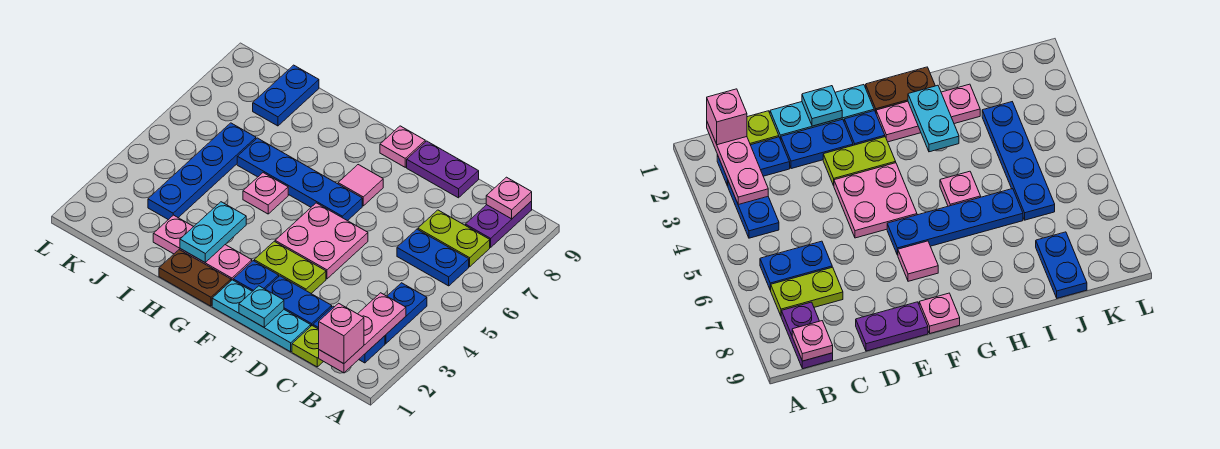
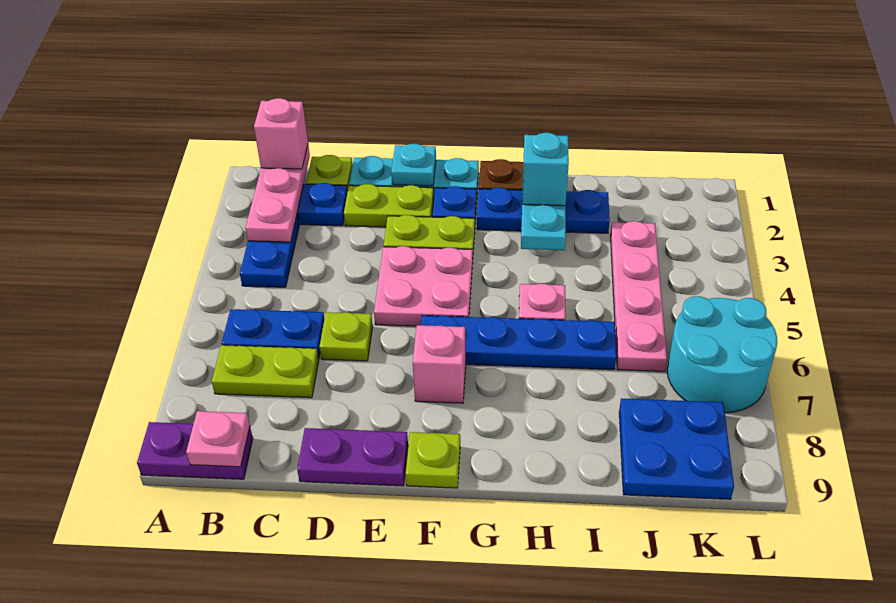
purple 1x2 plate [465,201,532,247] -> purple 1x2 plate turned to [137,422,253,479]
blue 1x2 plate [266,276,332,326] -> lime 1x2 plate [344,184,434,227]
none -> lime 1x1 plate [320,312,373,361]
pink 1x1 tile [338,165,383,206] -> pink 1x1 brick [413,325,466,403]
pink 1x1 plate [380,126,425,167] -> lime 1x1 plate [405,432,460,488]
pink 1x3 plate [153,215,252,280] -> blue 1x3 plate [477,188,610,233]
none -> cyan 1x1 brick [522,133,569,206]
blue 1x4 plate [148,123,256,220] -> pink 1x4 plate [610,221,667,371]
blue 1x2 plate [253,65,319,126] -> blue 2x2 plate [619,398,734,499]
none -> cyan 2x2 round brick [667,296,777,413]

